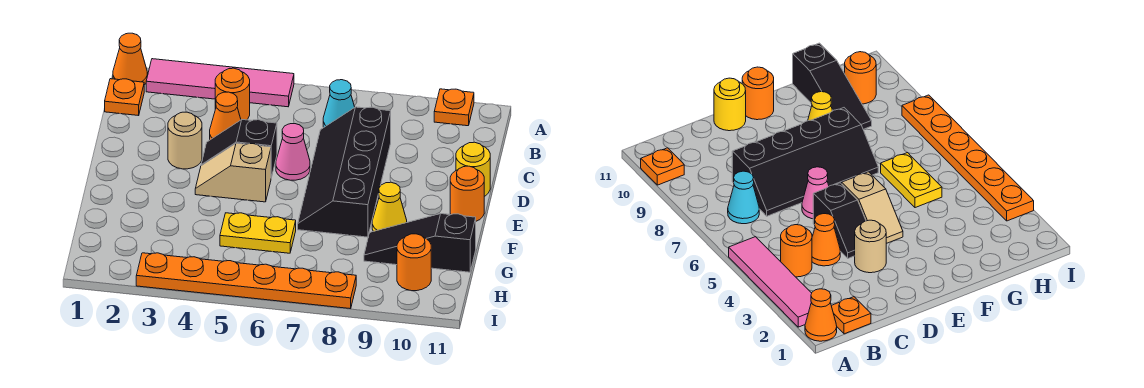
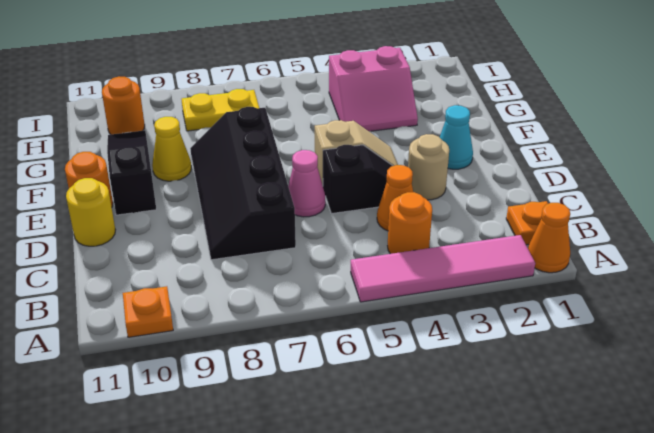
cyan 1x1 cone [323,80,355,127] -> cyan 1x1 cone moved to [440,105,473,169]
black 2x4 slope [298,107,391,237] -> black 2x4 slope turned to [190,107,296,260]
none -> pink 2x2 slope [329,46,418,131]
yellow 1x2 plate [220,213,296,253] -> yellow 1x2 plate moved to [181,89,259,131]
black 1x3 slope [364,214,476,272] -> black 1x3 slope turned to [107,130,156,215]
orange 1x6 plate [136,253,356,309] -> none

